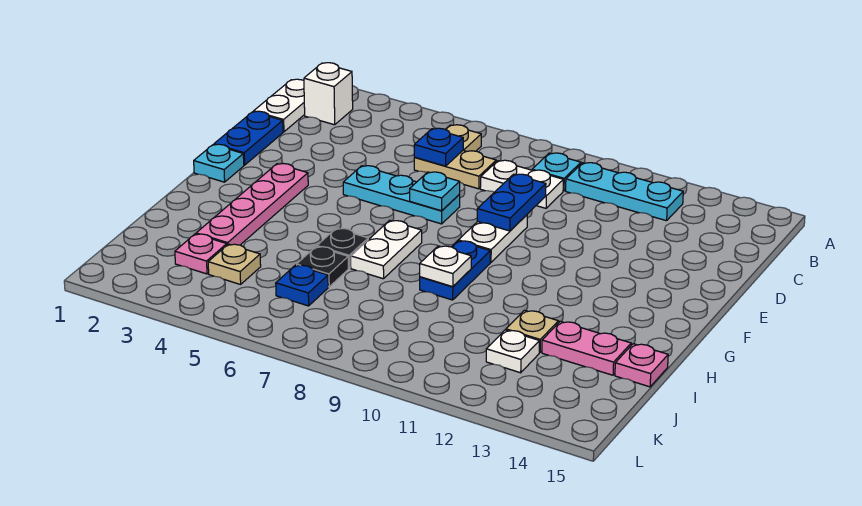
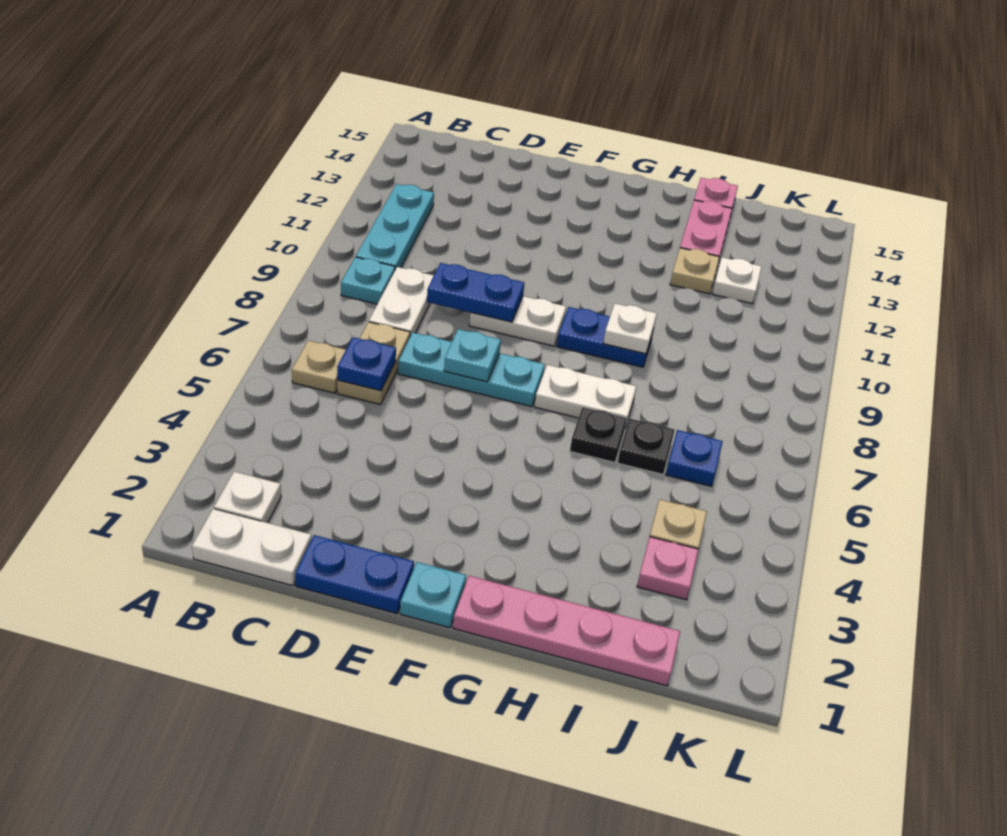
white 1x1 brick [304,63,353,125] -> white 1x1 plate [214,472,281,523]
cyan 1x3 plate [343,166,460,224] -> cyan 1x3 plate turned to [398,332,545,407]
pink 1x4 plate [196,164,308,245] -> pink 1x4 plate moved to [453,576,680,686]

